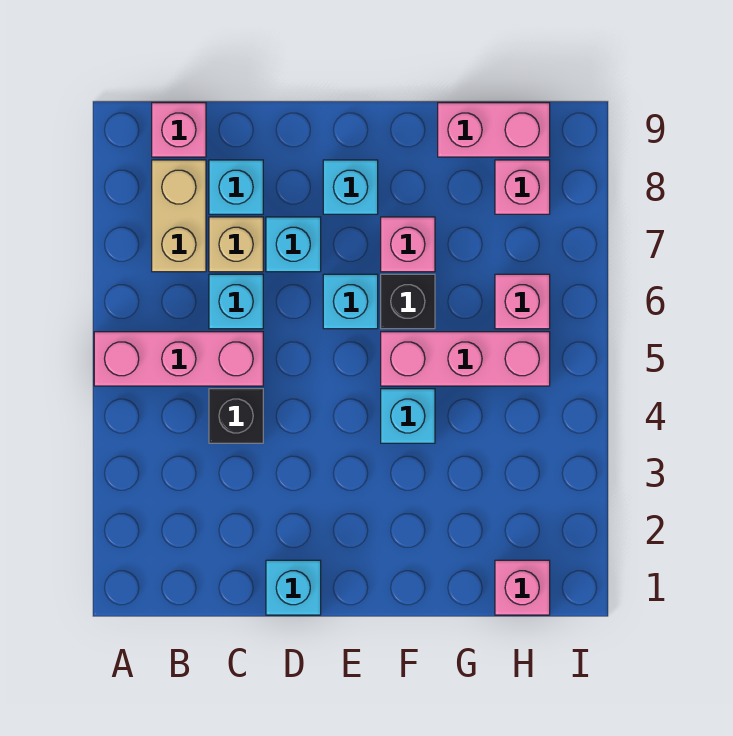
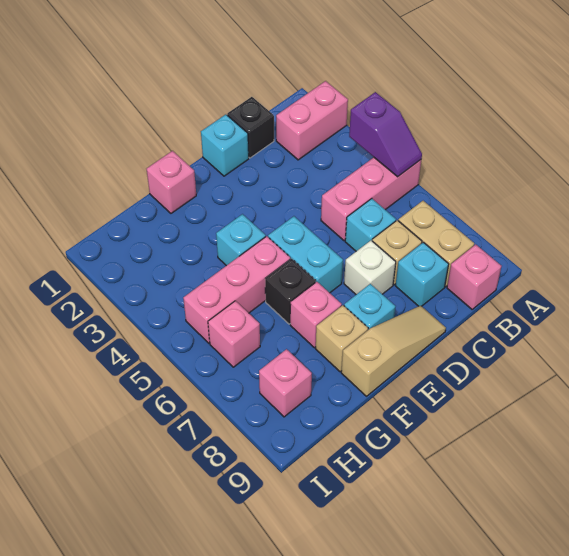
none -> purple 1x2 slope [349,92,422,177]
black 1x1 brick [209,389,263,443] -> black 1x1 brick moved to [227,97,274,158]
cyan 1x1 brick [266,217,321,272] -> white 1x1 brick [344,241,396,294]
none -> tan 1x3 slope [341,306,446,396]
cyan 1x1 brick [323,274,378,329] -> cyan 1x2 brick [268,216,343,293]
none -> tan 1x1 brick [316,305,368,372]
pink 1x2 brick [438,103,550,157] -> pink 1x2 brick moved to [276,81,348,160]
pink 1x1 brick [495,560,550,615] -> pink 1x1 brick moved to [147,151,196,213]

